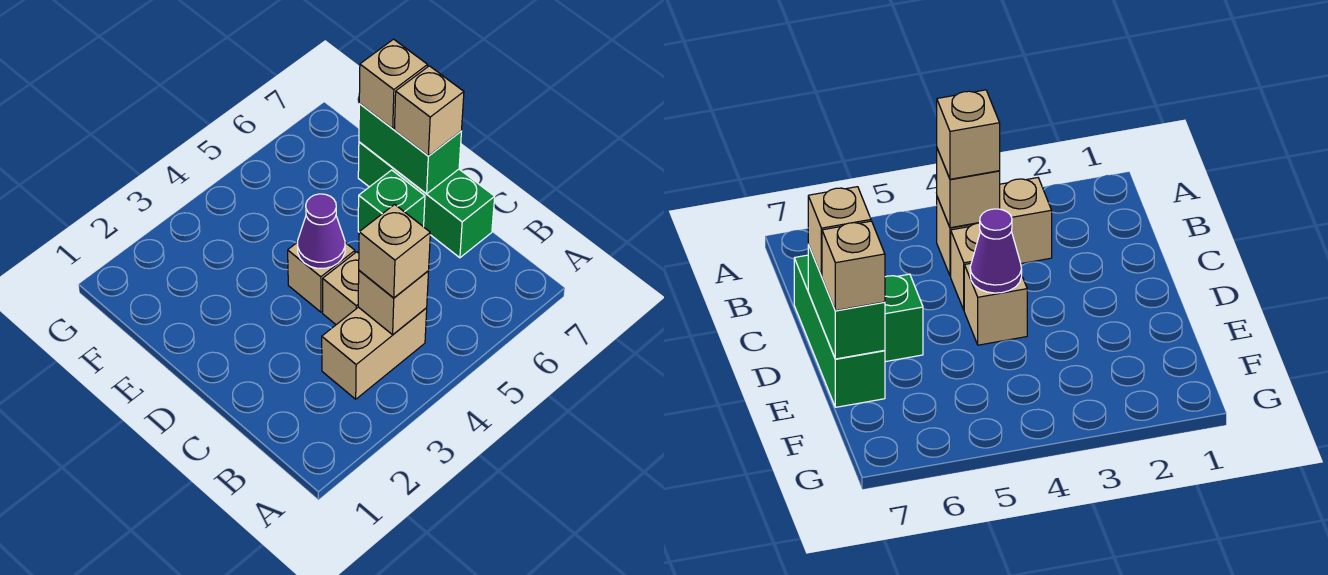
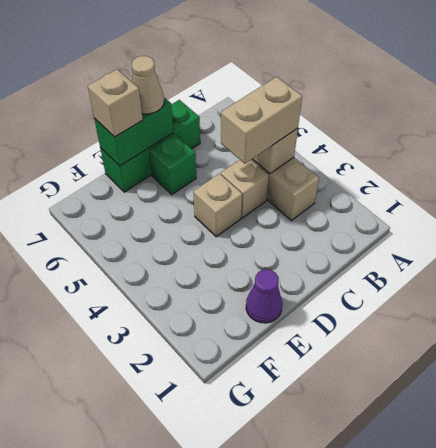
tan 1x1 brick [359,204,430,298] -> tan 1x2 brick [221,77,302,164]
purple 1x1 cone [298,194,345,268] -> purple 1x1 cone moved to [246,269,282,323]
tan 1x1 brick [394,66,464,156] -> tan 1x1 cone [132,56,164,114]

